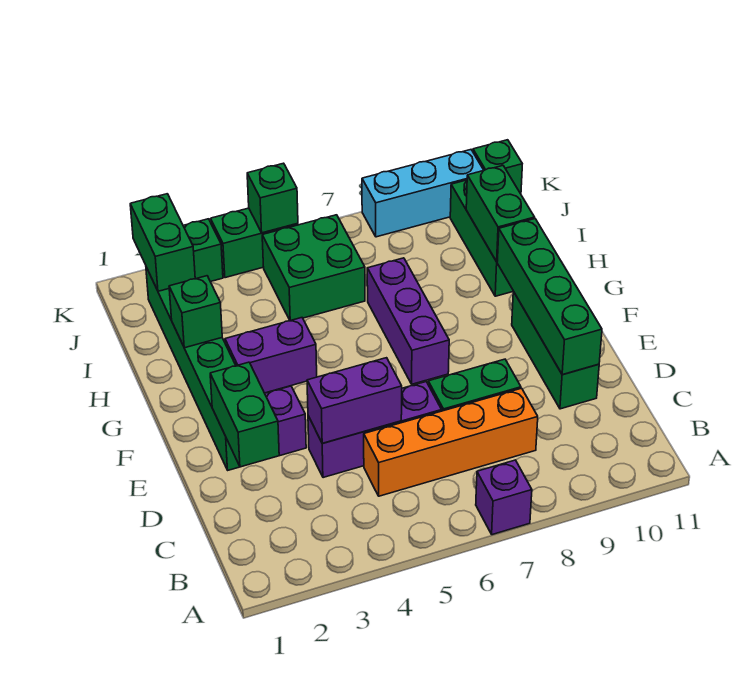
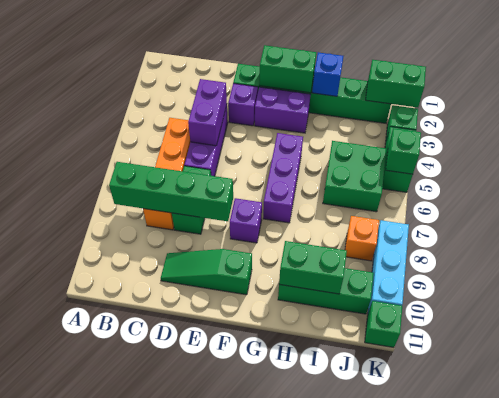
purple 1x1 brick [476,460,532,535] -> purple 1x1 brick moved to [230,198,262,243]
green 1x2 brick [210,362,279,467] -> green 1x2 brick moved to [259,45,316,93]
green 1x3 brick [512,291,599,409] -> green 1x3 slope [161,249,252,295]
green 1x4 brick [497,219,602,375] -> green 1x4 brick moved to [109,162,233,221]
purple 1x3 brick [367,258,449,384] -> purple 1x3 brick turned to [263,133,303,223]
purple 1x2 brick [225,318,317,393] -> purple 1x2 brick turned to [255,87,311,133]
green 1x1 brick [169,276,222,348] -> blue 1x1 brick [312,52,343,96]
none -> orange 1x1 brick [345,216,379,261]

